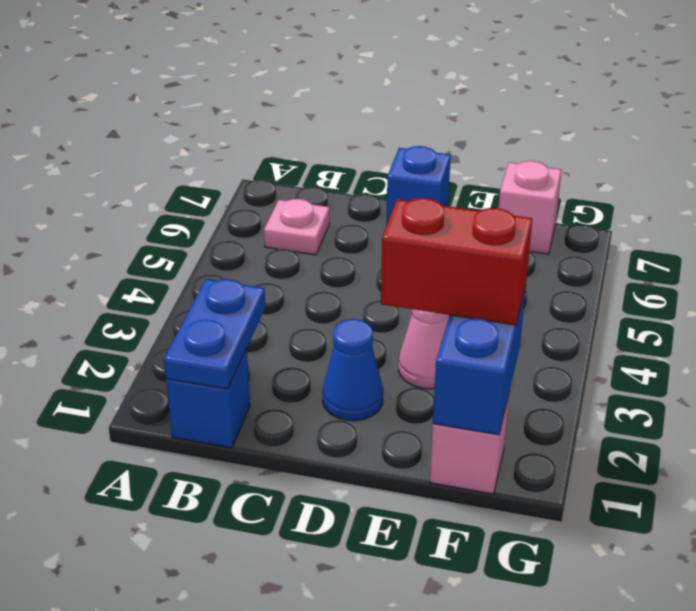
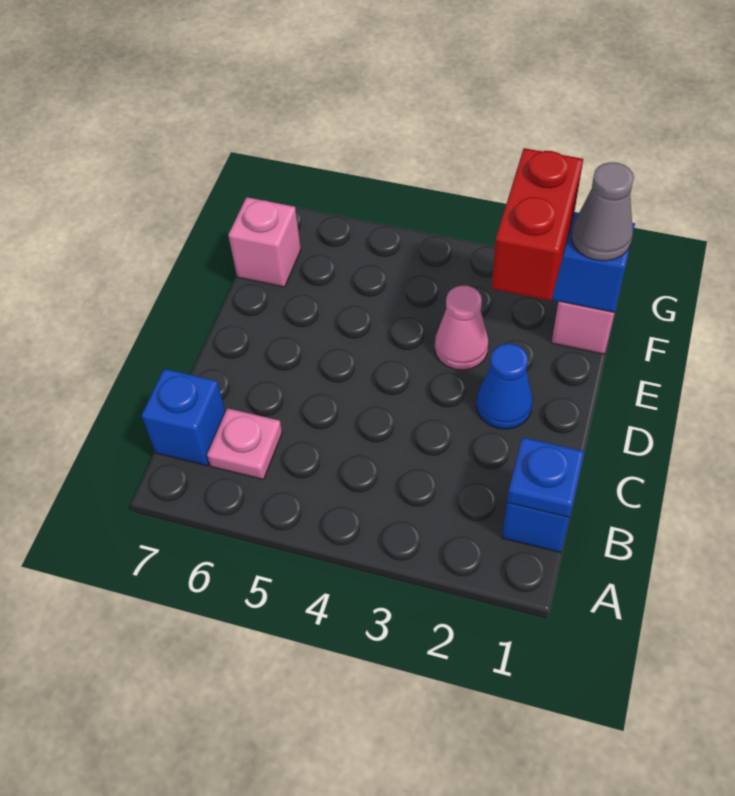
blue 1x2 plate [164,279,265,389] -> blue 1x1 plate [507,437,584,517]
blue 1x1 brick [386,146,451,226] -> blue 1x1 brick moved to [141,369,226,466]
none -> grey 1x1 cone [572,162,634,261]

